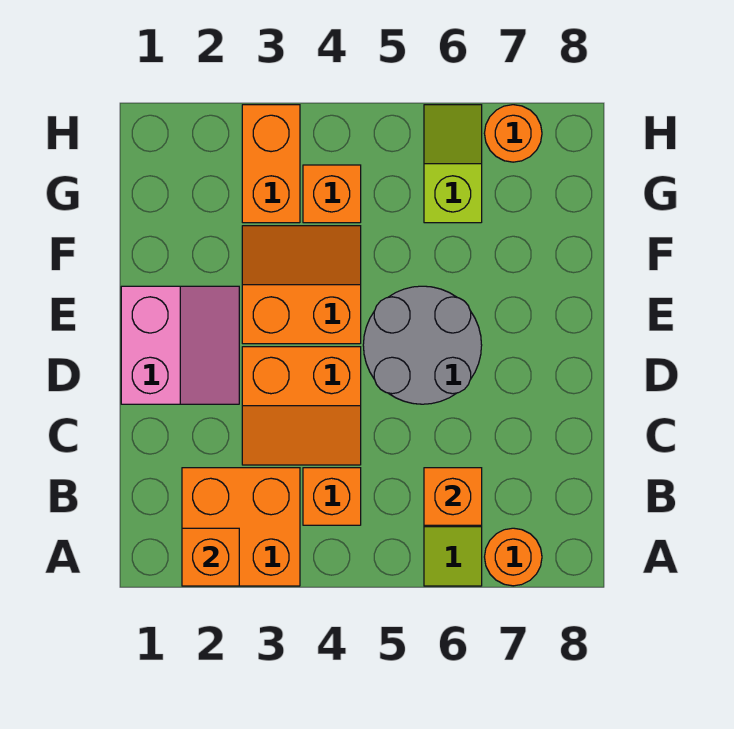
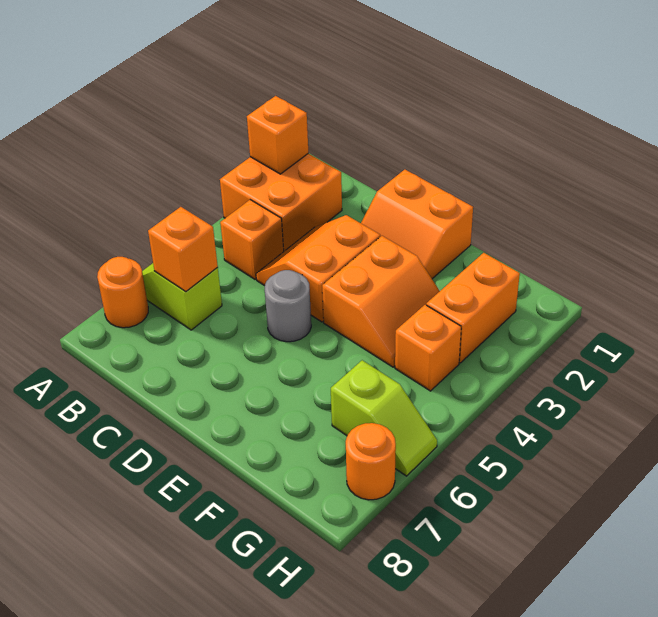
pink 2x2 slope [121,286,239,404] -> orange 2x2 slope [361,170,473,279]
grey 2x2 round brick [363,286,482,404] -> grey 1x1 round brick [265,270,311,342]
orange 1x2 brick [242,105,300,223] -> orange 1x2 brick turned to [426,253,520,363]

